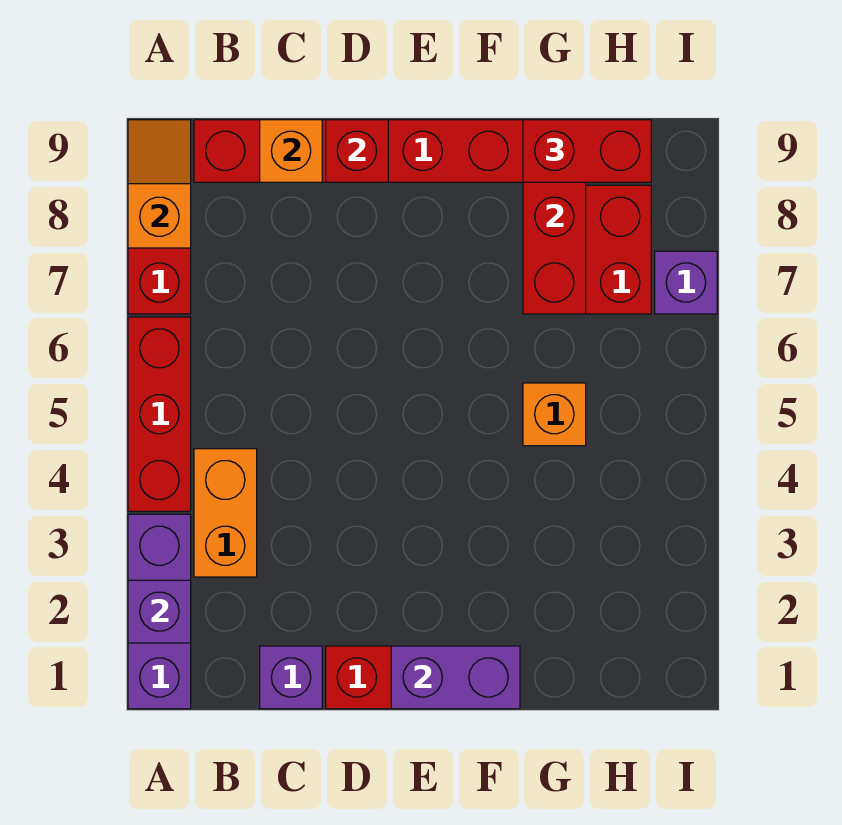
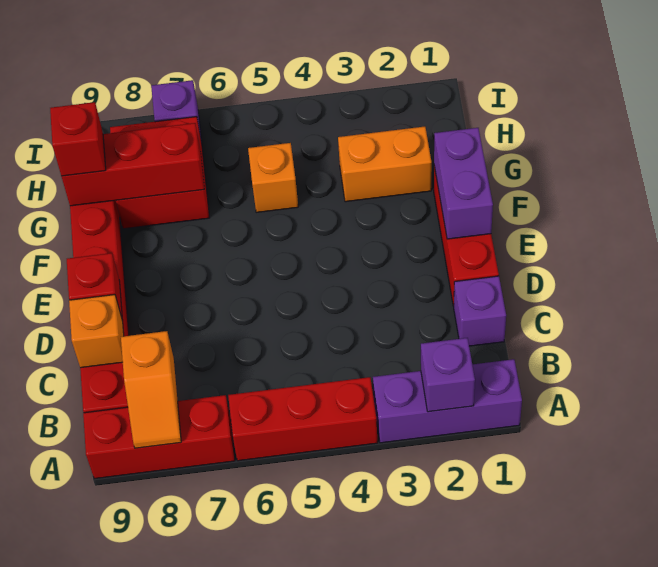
orange 1x2 slope [128,120,191,248] -> orange 1x2 slope turned to [121,331,181,448]
orange 1x2 brick [194,449,257,577] -> orange 1x2 brick moved to [338,126,432,202]
red 1x2 brick [523,120,651,182] -> red 1x1 brick [50,102,106,176]

